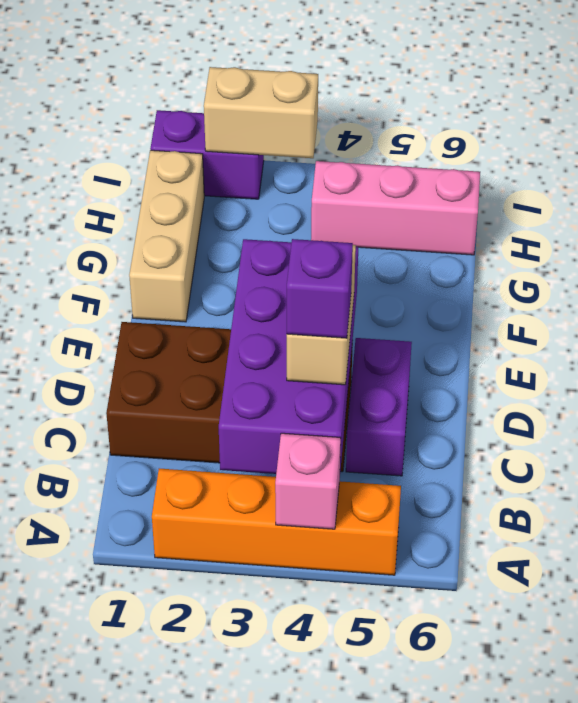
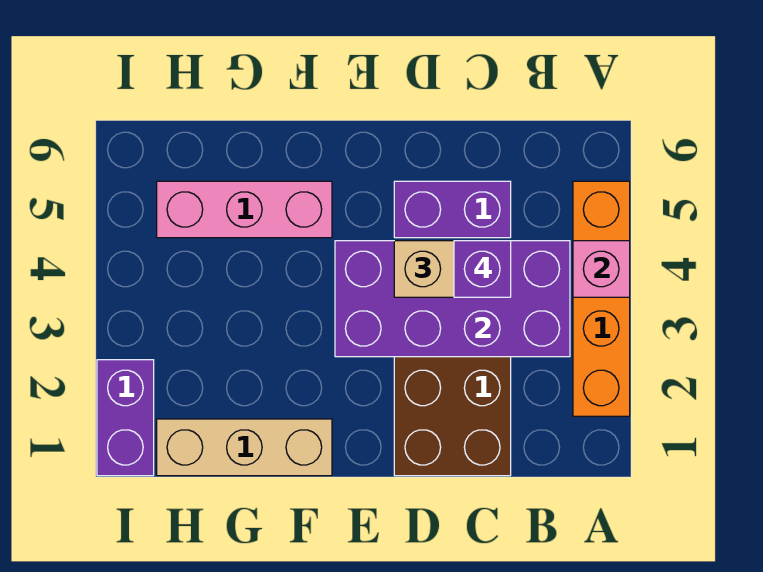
pink 1x3 brick [311,161,480,255] -> pink 1x3 brick turned to [157,181,332,238]
tan 1x2 brick [204,67,318,158] -> none

